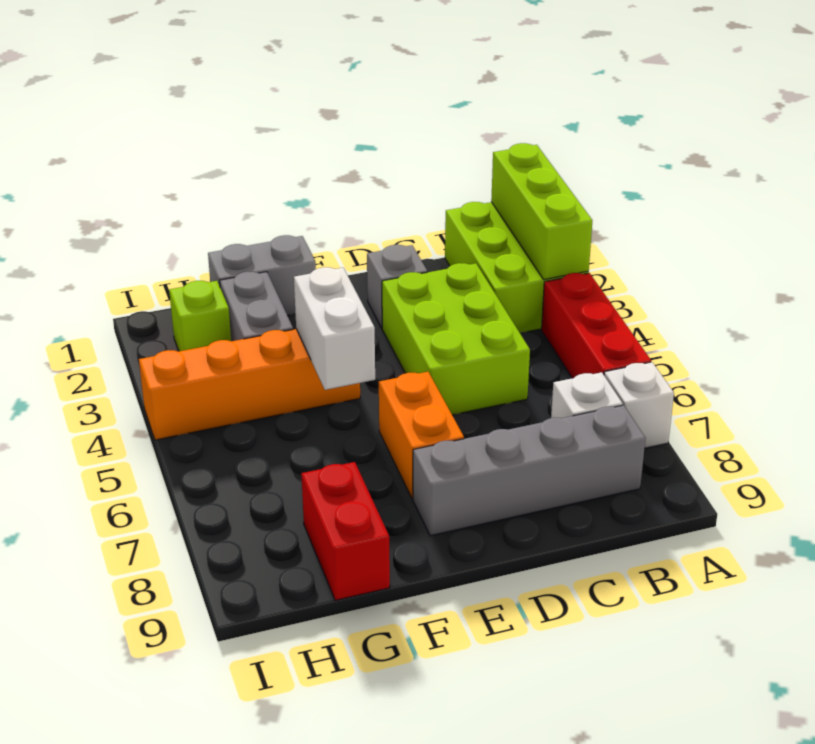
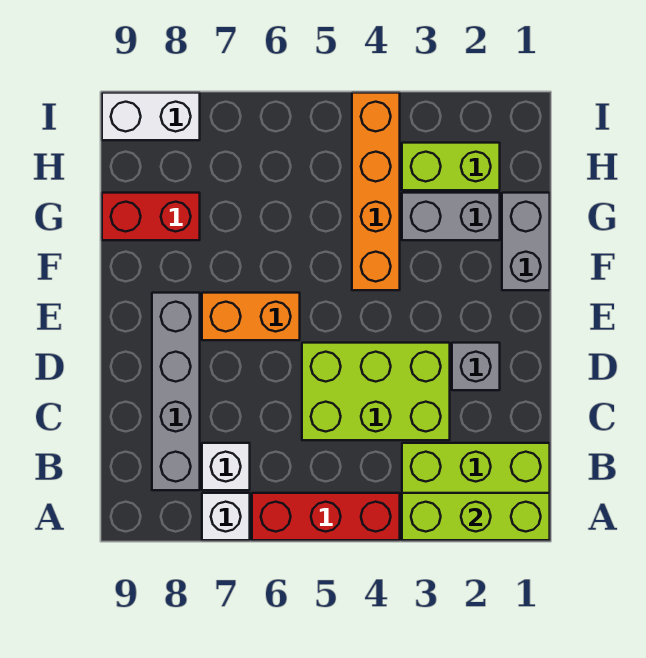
white 1x2 brick [294,267,375,390] -> white 1x2 brick moved to [102,93,200,140]
lime 1x1 brick [169,281,231,351] -> lime 1x2 brick [402,143,500,190]

